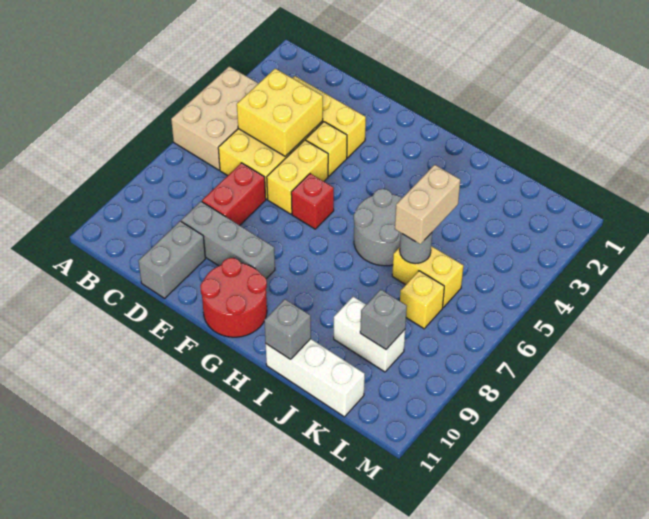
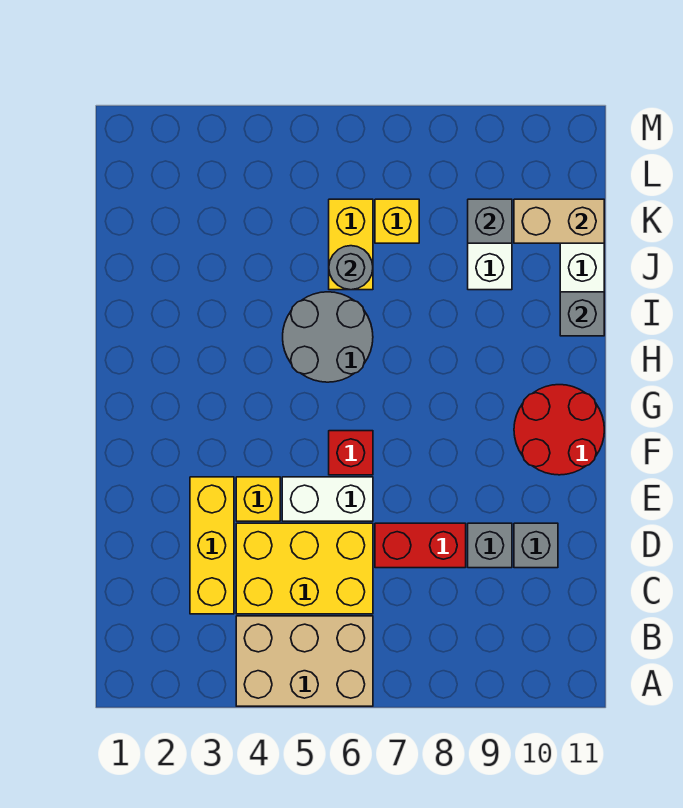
yellow 2x2 brick [237,69,323,156] -> none
grey 1x3 brick [181,202,275,279] -> grey 1x1 brick [468,523,512,568]
grey 1x2 brick [139,221,205,298] -> grey 1x1 brick [514,523,558,568]
yellow 1x2 brick [267,140,328,214] -> white 1x2 brick [282,477,373,521]
tan 1x2 brick [395,165,460,244] -> tan 1x2 brick moved to [514,199,604,243]

